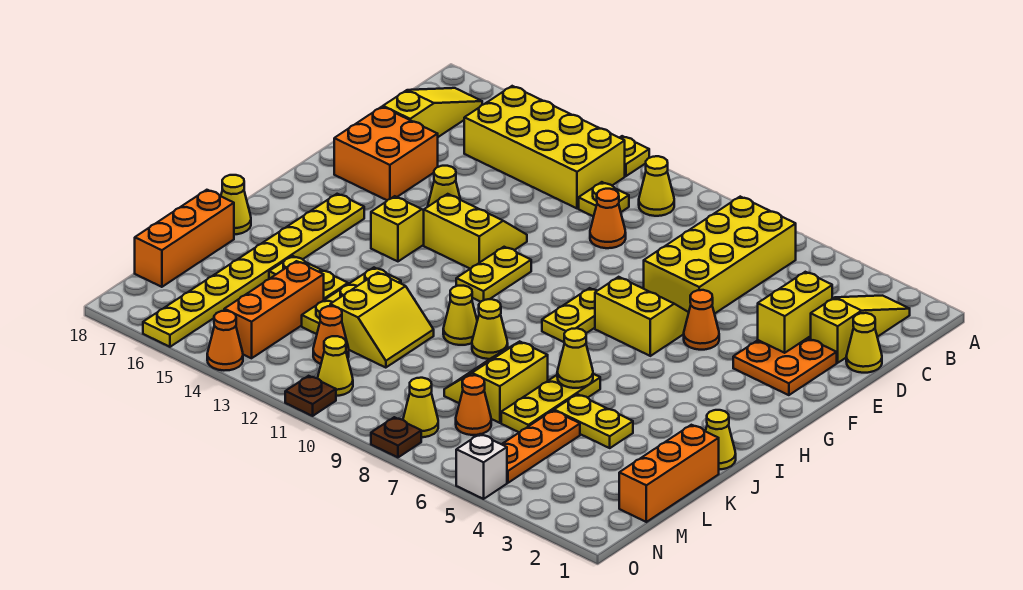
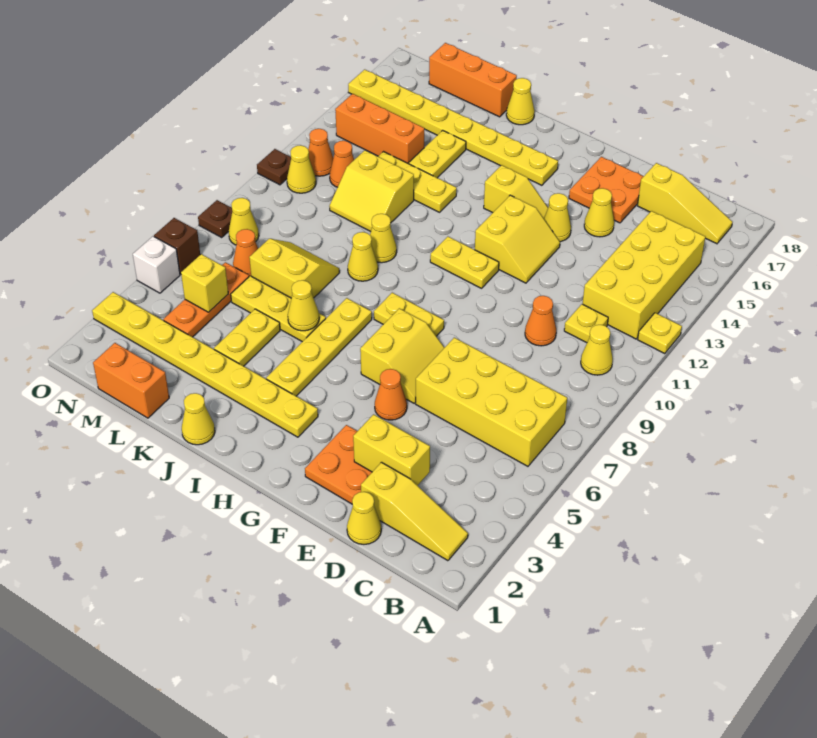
none -> yellow 1x1 cone [584,188,614,237]
orange 2x2 brick [334,107,438,200] -> orange 2x2 plate [569,157,644,223]
none -> yellow 1x8 plate [92,292,318,437]
none -> yellow 1x4 plate [266,298,372,396]
orange 1x3 brick [619,425,719,522] -> orange 1x2 brick [93,343,169,418]
orange 1x3 plate [502,410,580,483] -> orange 1x3 plate turned to [163,262,249,337]
none -> yellow 1x1 brick [181,254,228,312]
none -> brown 1x1 brick [154,218,200,274]
orange 1x1 cone [207,311,243,370] -> orange 1x1 cone moved to [308,129,333,176]

